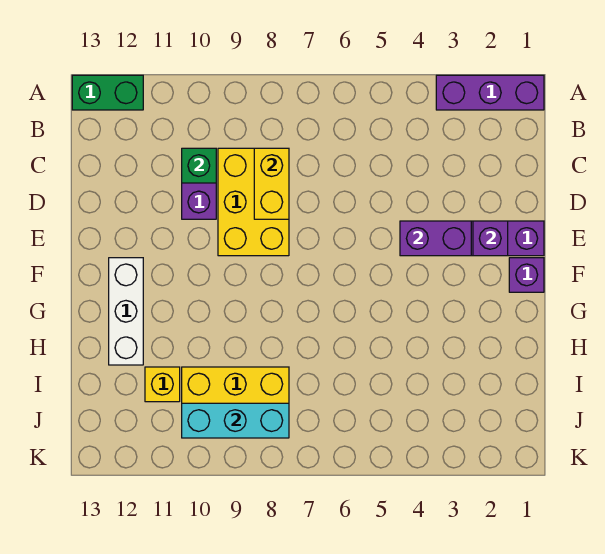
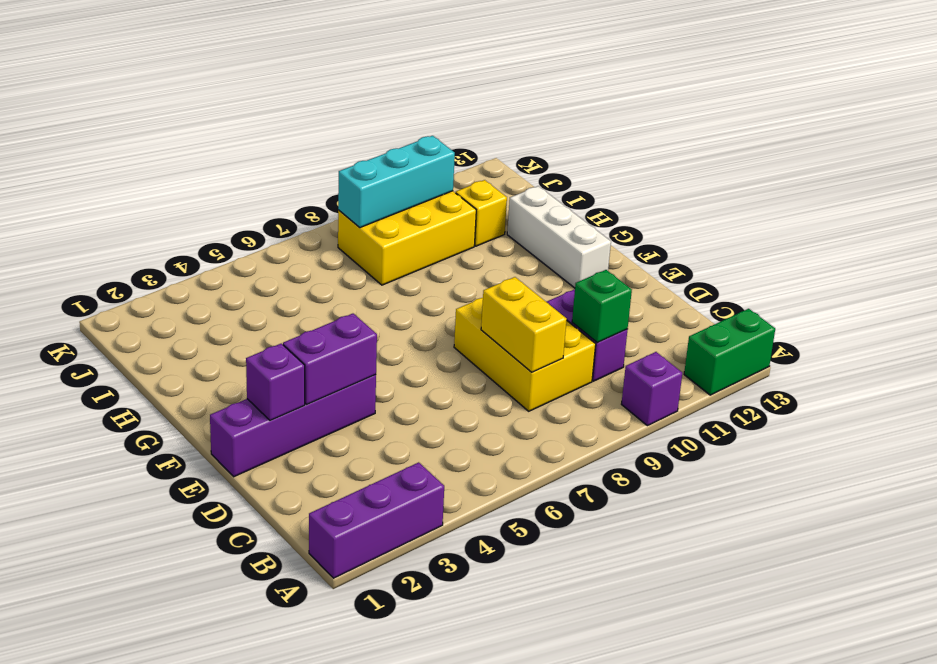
purple 1x1 brick [509,258,544,292] -> purple 1x1 brick moved to [621,352,682,426]

